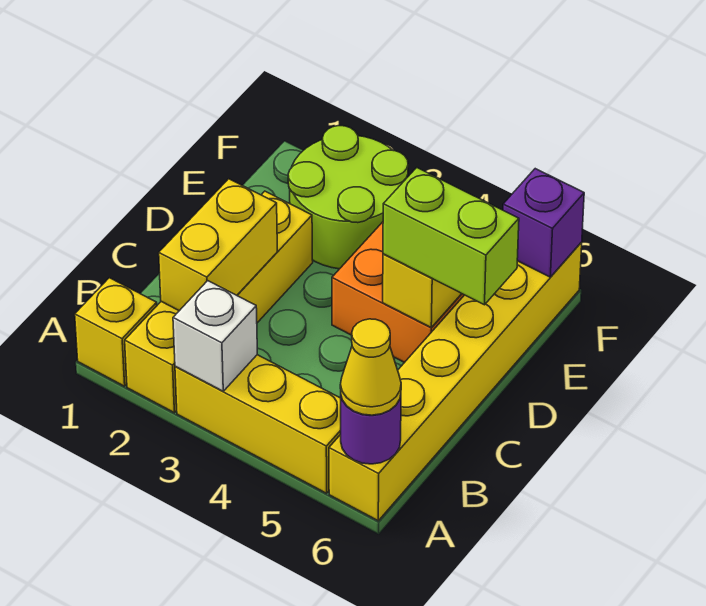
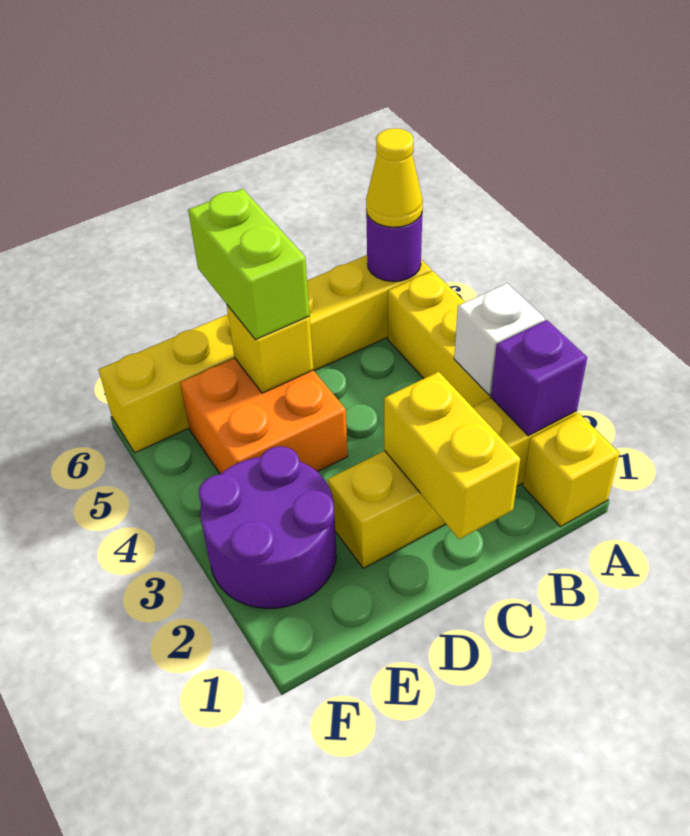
yellow 1x2 brick [159,179,277,311] -> yellow 1x2 brick turned to [384,372,520,539]
lime 2x2 round brick [288,126,408,269] -> purple 2x2 round brick [199,446,336,608]
purple 1x1 brick [503,169,584,277] -> purple 1x1 brick moved to [491,320,587,436]

